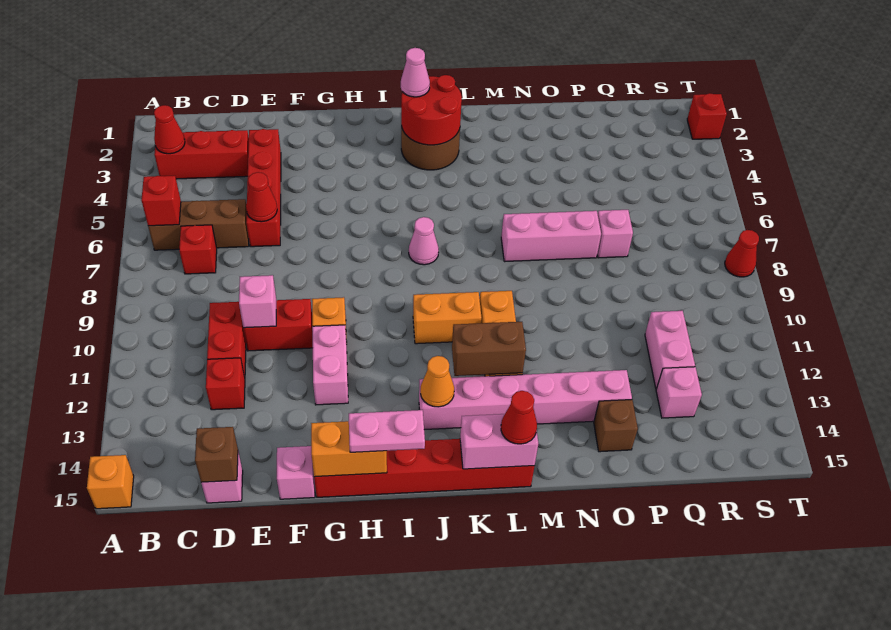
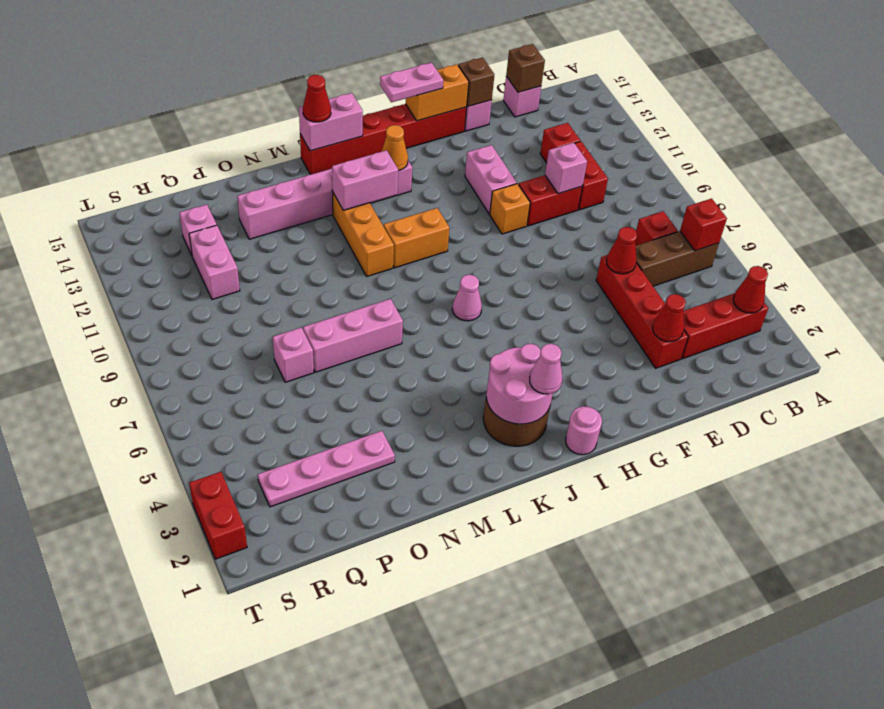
orange 1x1 brick [87,455,134,509] -> none
none -> pink 1x1 round brick [566,406,602,455]
red 2x2 round brick [401,75,462,145] -> pink 2x2 round brick [486,343,553,424]
brown 1x2 brick [452,322,526,376] -> pink 1x2 brick [332,150,398,210]
none -> pink 1x4 plate [258,431,395,507]
brown 1x1 brick [594,400,638,452] -> brown 1x1 brick moved to [458,58,494,106]
red 1x1 brick [687,93,727,139] -> red 1x2 brick [189,472,247,559]
red 1x1 cone [725,230,759,277] -> red 1x1 cone moved to [653,294,686,342]

